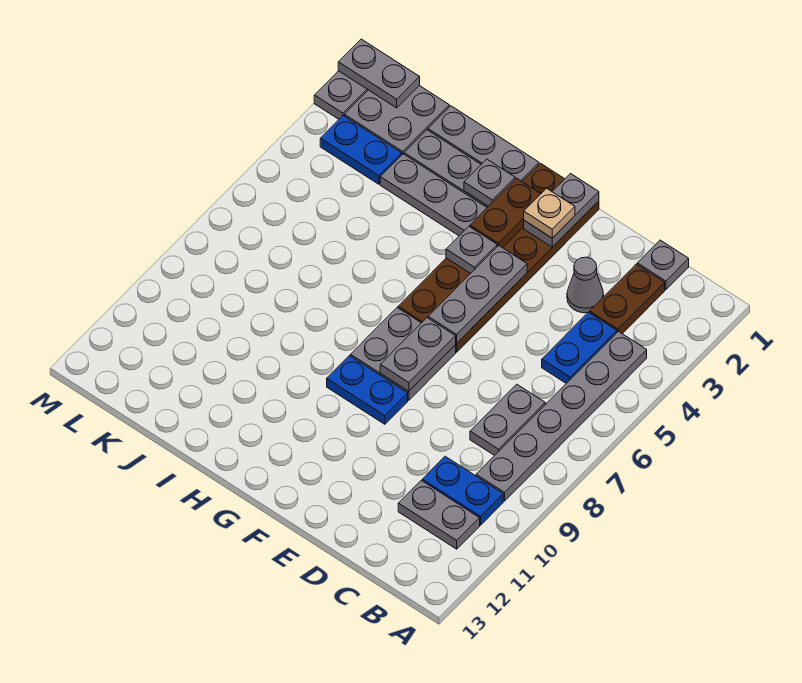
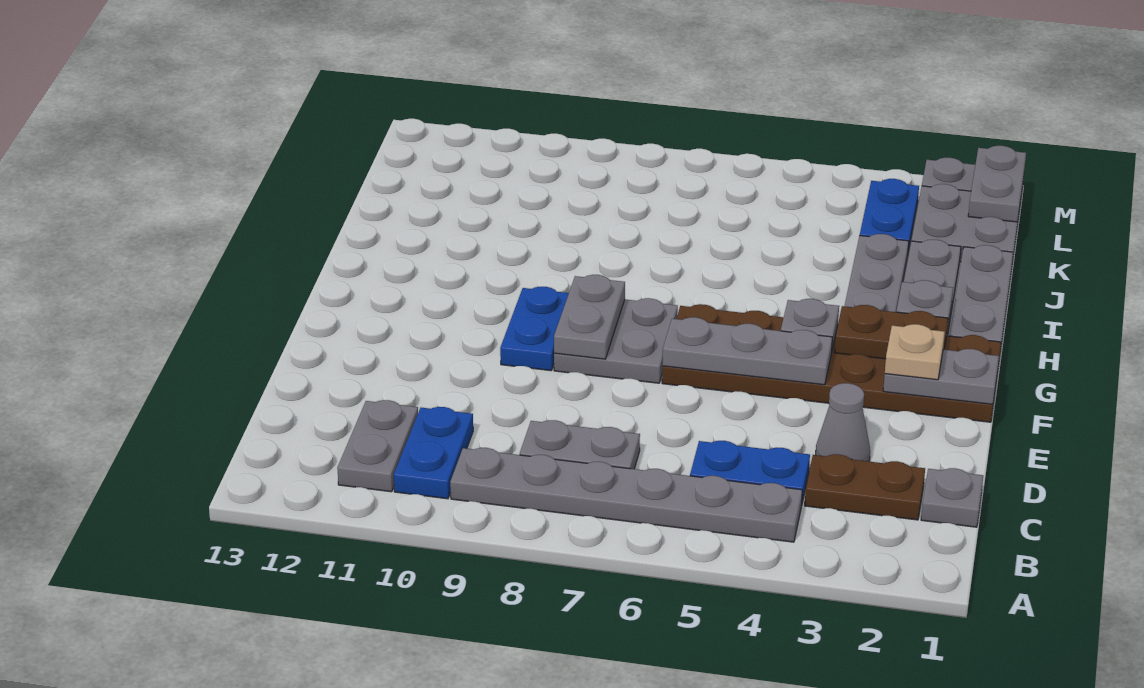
grey 1x2 plate [380,318,456,391] -> grey 1x2 plate turned to [554,275,625,359]

